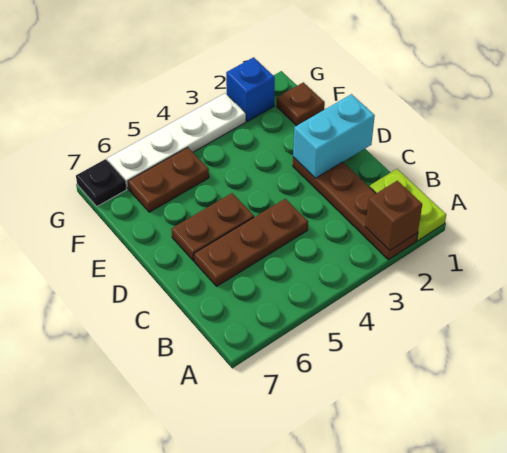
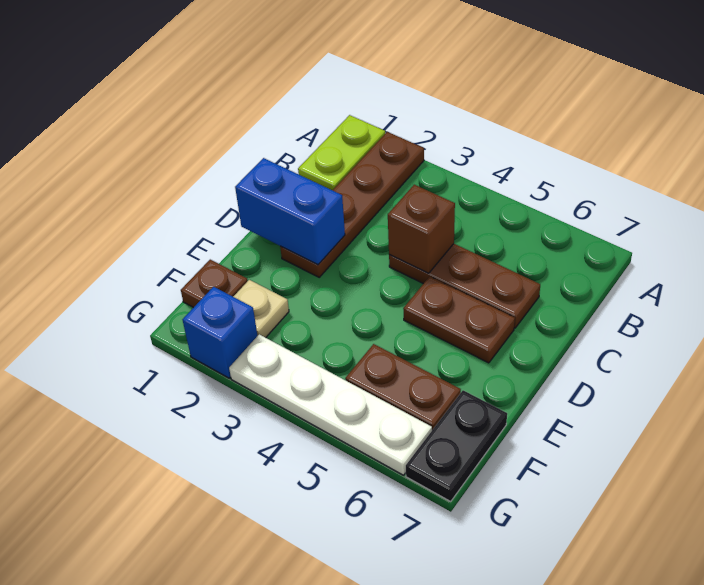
brown 1x1 brick [365,181,422,251] -> brown 1x1 brick moved to [388,185,455,273]
cyan 1x2 brick [293,94,375,178] -> blue 1x2 brick [235,158,345,265]
none -> tan 1x1 plate [233,280,289,338]
black 1x1 plate [76,159,127,206] -> black 1x2 plate [406,390,507,501]

